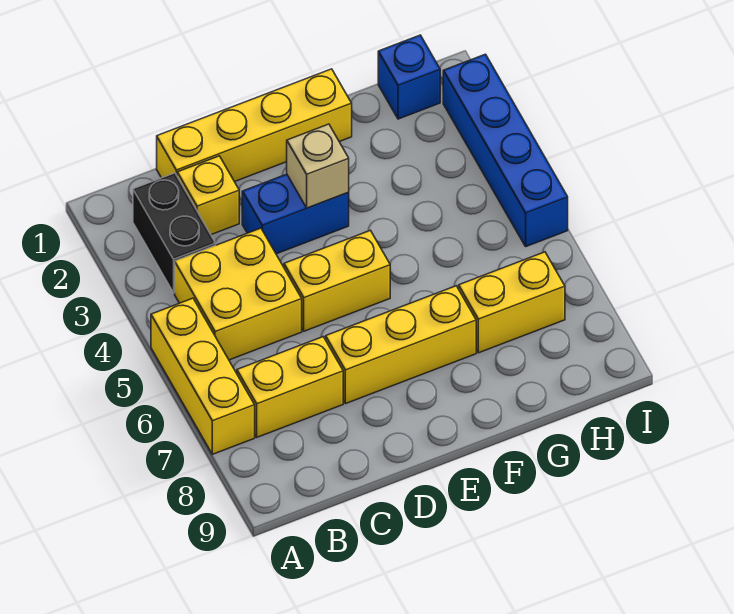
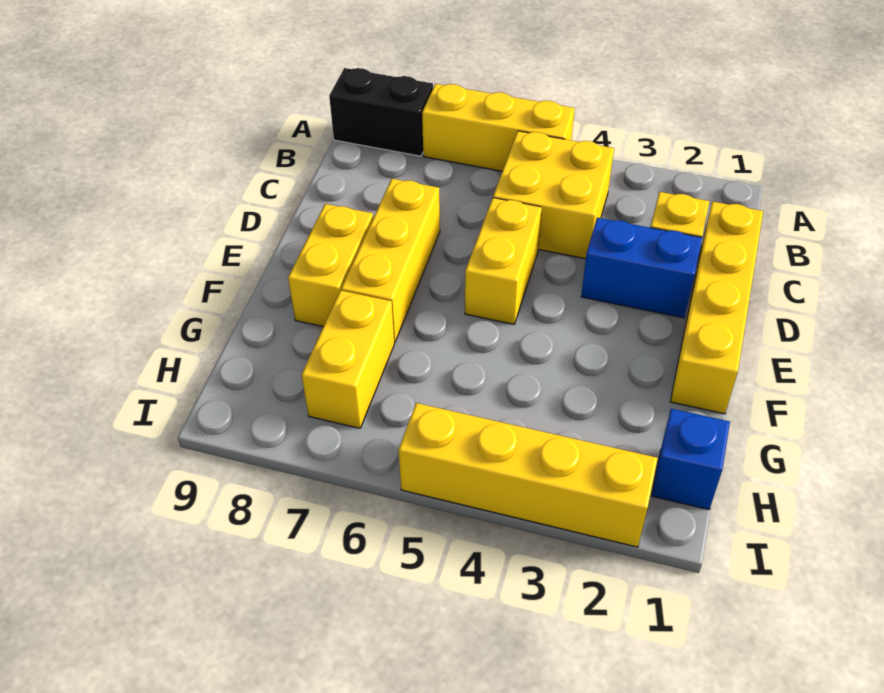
black 1x2 brick [133,173,216,293] -> black 1x2 brick moved to [329,68,433,156]
yellow 1x2 brick [237,337,343,437] -> yellow 1x2 brick moved to [288,204,373,327]
blue 1x2 brick [242,174,349,254] -> blue 1x2 brick turned to [581,218,702,318]
tan 1x1 brick [287,124,349,208] -> none
blue 1x4 brick [443,54,568,246] -> yellow 1x4 brick [398,403,658,547]

